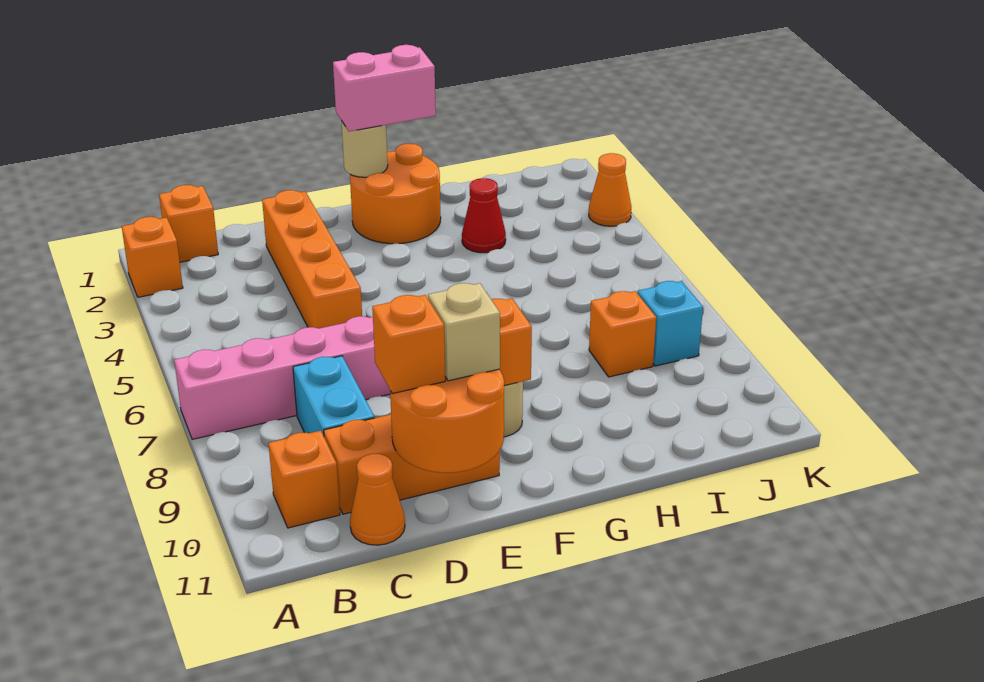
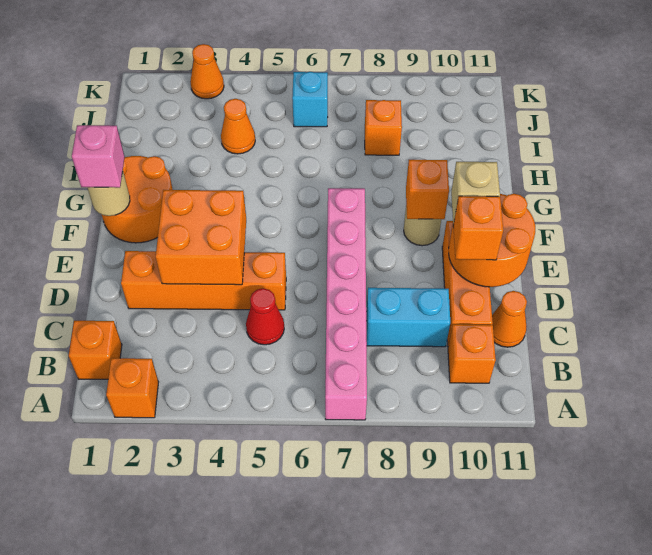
none -> orange 2x2 brick [156,190,246,285]
pink 1x2 brick [333,45,436,132] -> pink 1x1 brick [72,125,125,188]
red 1x1 cone [462,178,506,253] -> red 1x1 cone moved to [246,288,284,345]
none -> orange 1x1 cone [221,99,255,154]
cyan 1x1 brick [638,281,703,366] -> cyan 1x1 brick moved to [292,72,328,127]

